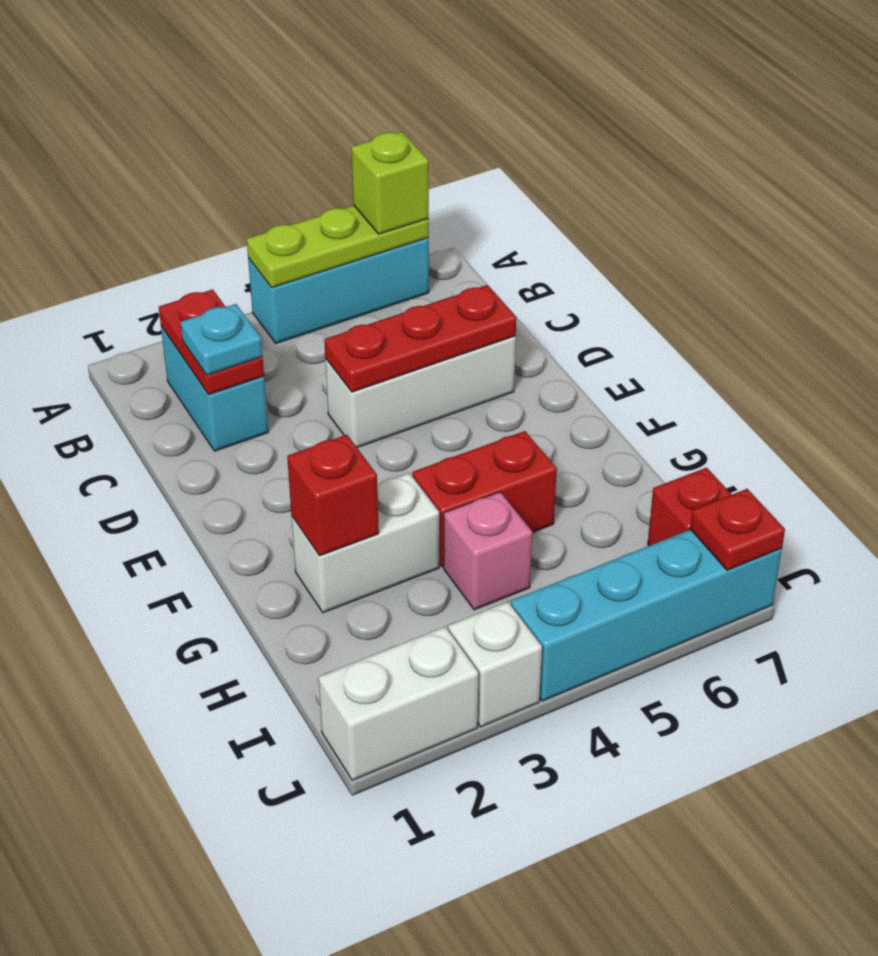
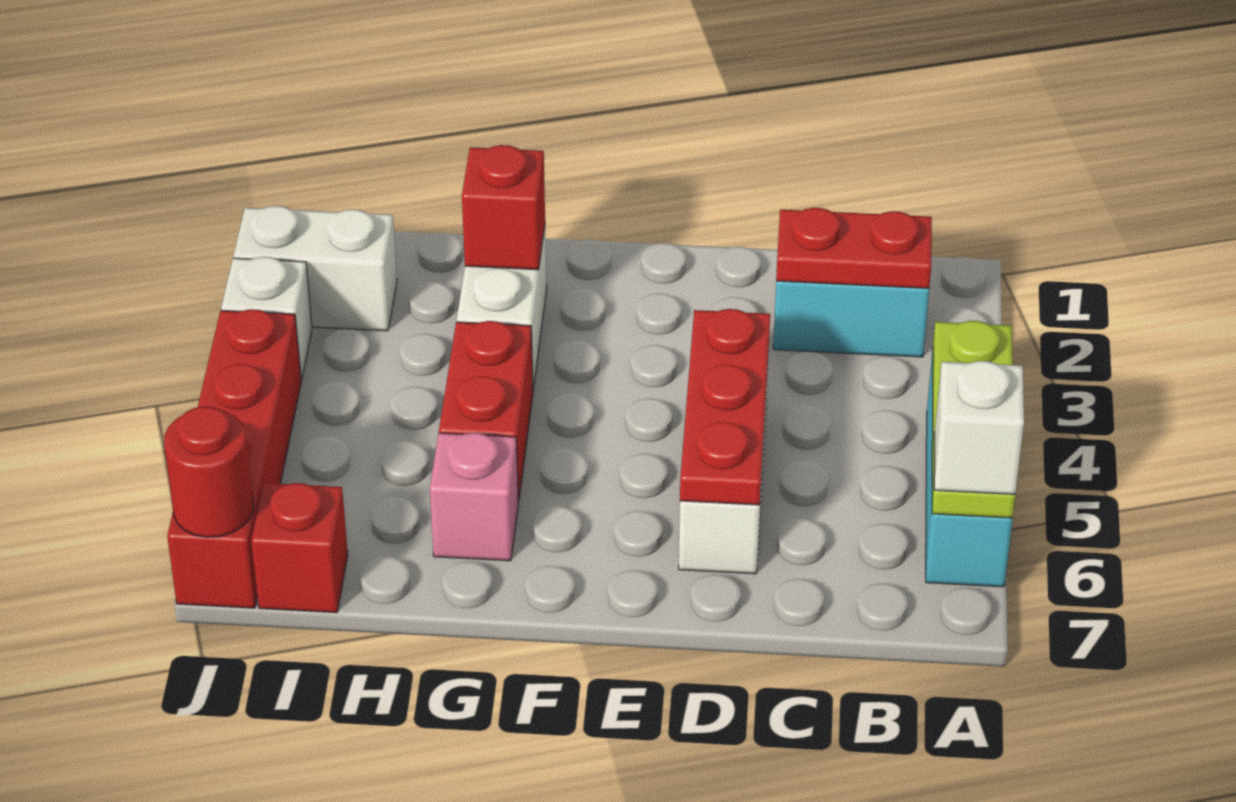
lime 1x1 brick [351,132,429,234] -> white 1x1 brick [934,361,1024,494]
cyan 1x1 plate [181,304,263,375] -> none
pink 1x1 brick [444,492,532,610] -> pink 1x1 brick moved to [430,433,518,561]
white 1x2 brick [319,627,478,780] -> white 1x2 brick turned to [233,206,397,331]
cyan 1x4 brick [511,530,782,701] -> red 1x4 brick [167,309,301,608]
red 1x1 plate [690,489,785,570] -> red 1x1 round brick [164,406,253,537]

